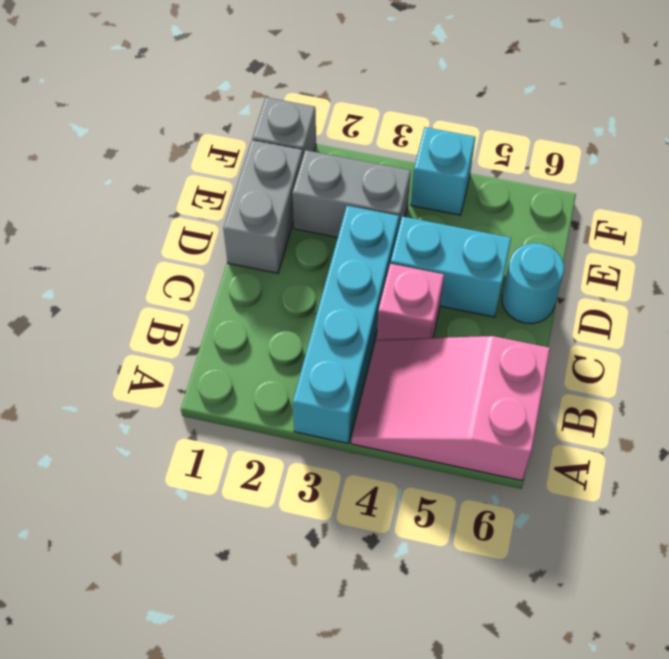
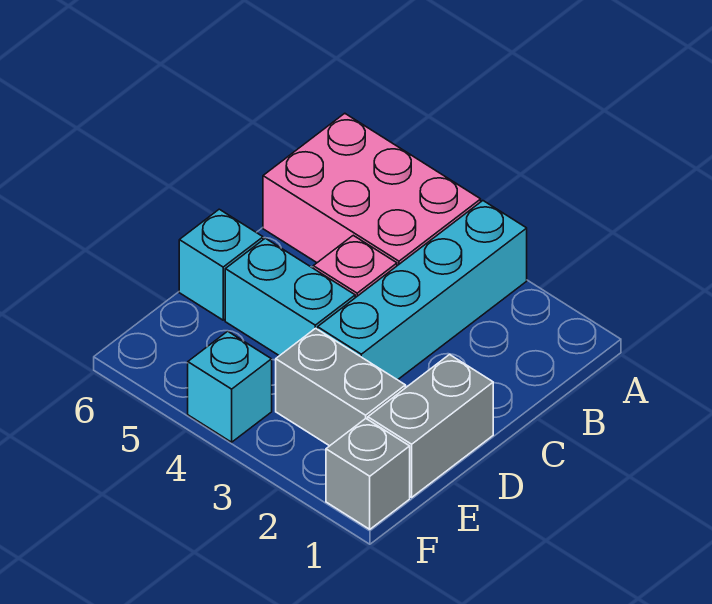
pink 2x3 slope [351,336,550,481] -> pink 2x3 brick [263,113,481,266]
cyan 1x1 round brick [502,243,564,324] -> cyan 1x1 brick [179,209,263,320]

